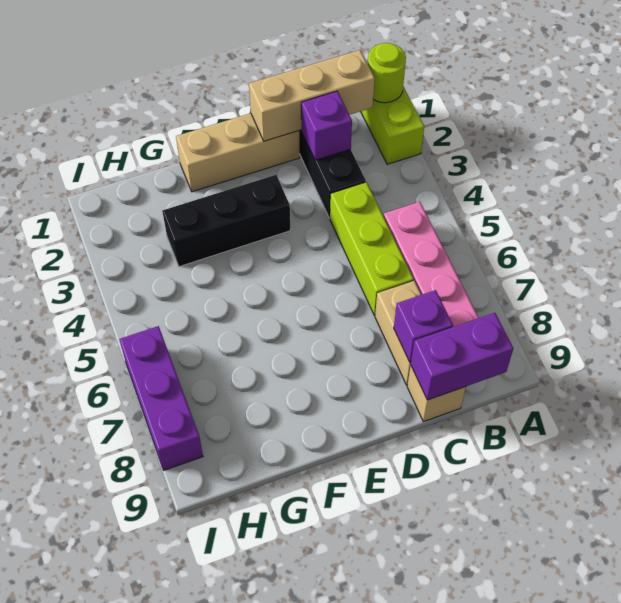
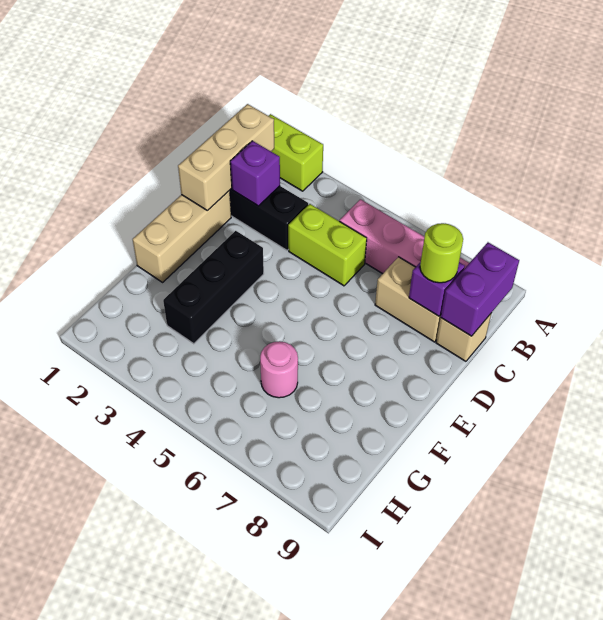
lime 1x1 round brick [368,43,406,103] -> lime 1x1 round brick moved to [420,223,463,283]
lime 1x3 brick [330,182,414,315] -> lime 1x2 brick [288,204,367,286]
none -> pink 1x1 round brick [260,341,298,398]
purple 1x3 brick [119,326,203,470] -> none

